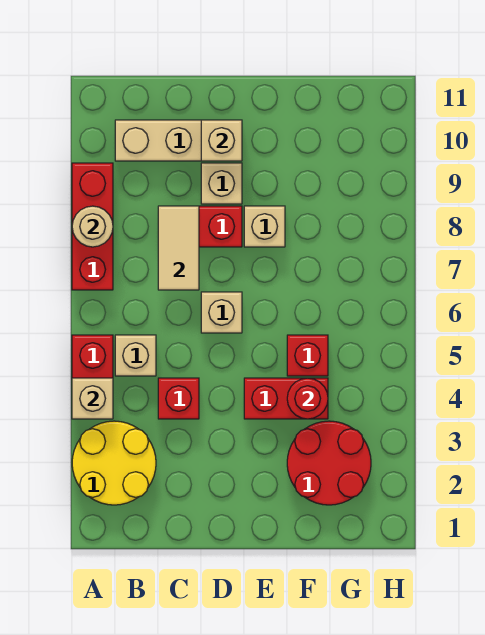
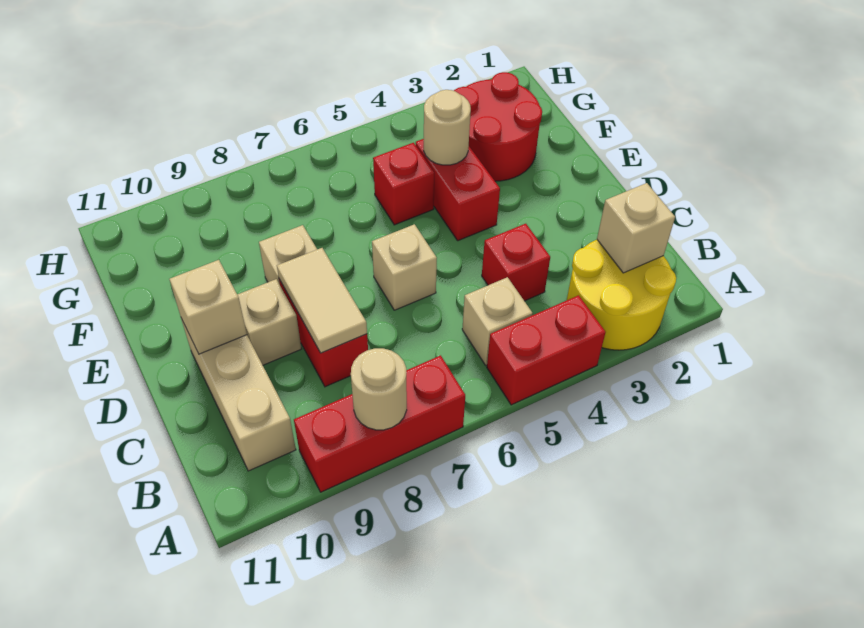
tan 1x1 brick [72,378,113,419] -> tan 1x1 brick moved to [597,183,675,273]
tan 1x2 tile [158,206,199,290] -> tan 1x2 tile turned to [277,248,367,353]
red 1x1 round brick [287,378,328,419] -> tan 1x1 round brick [424,90,471,165]

